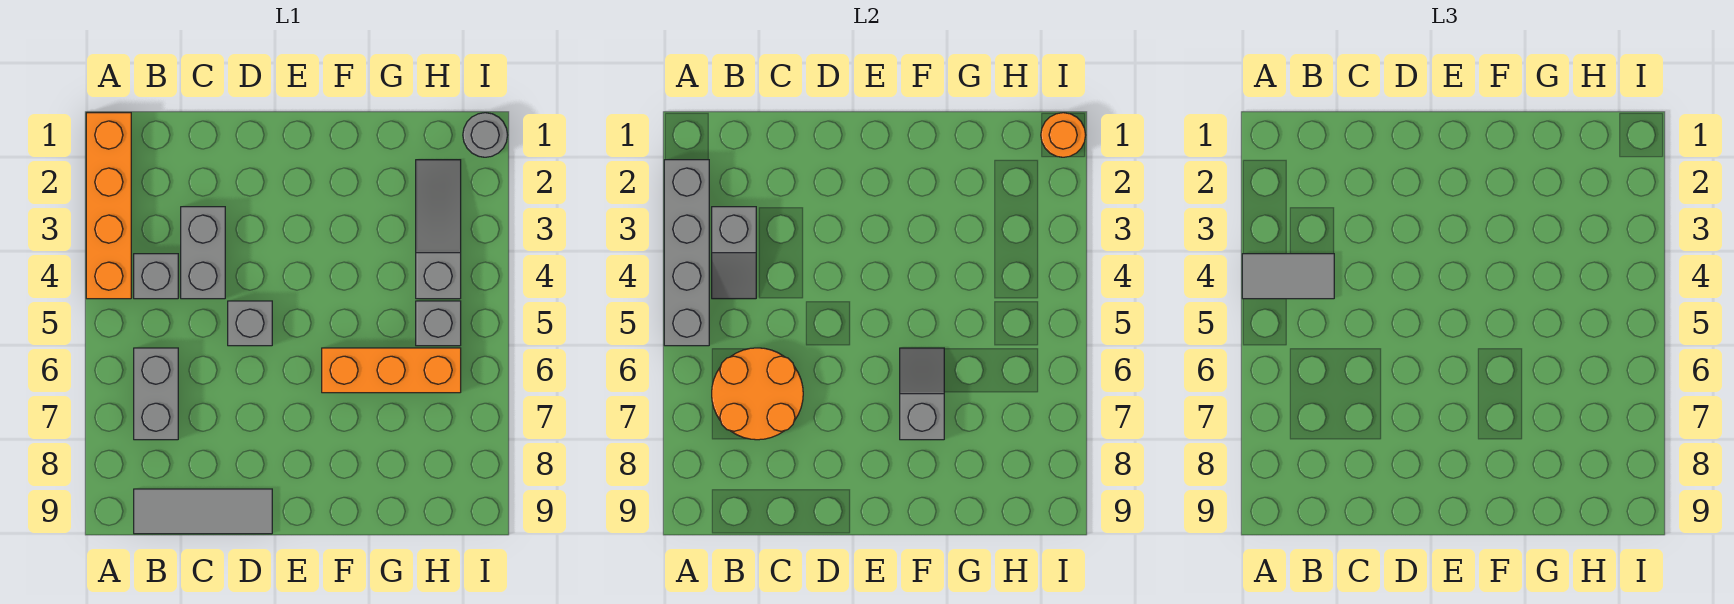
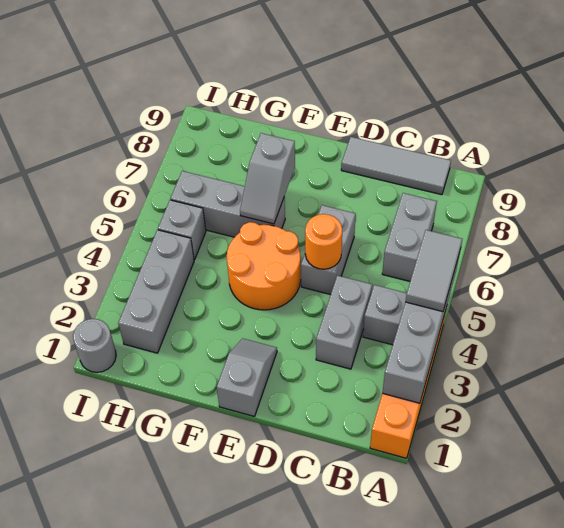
grey 1x2 tile [1242,254,1334,299] -> grey 1x2 tile turned to [406,230,462,312]
grey 1x2 slope [712,207,756,299] -> grey 1x2 slope moved to [217,338,277,417]
orange 2x2 round brick [712,348,803,440] -> orange 2x2 round brick moved to [227,222,301,310]
grey 1x1 brick [228,301,272,346] -> grey 1x2 brick [301,205,356,295]
orange 1x3 brick [322,348,461,393] -> grey 1x3 brick [170,171,285,237]
grey 1x3 slope [416,160,461,299] -> grey 1x3 brick [118,230,194,353]
orange 1x1 round brick [1041,113,1086,157] -> orange 1x1 round brick moved to [305,214,342,269]

